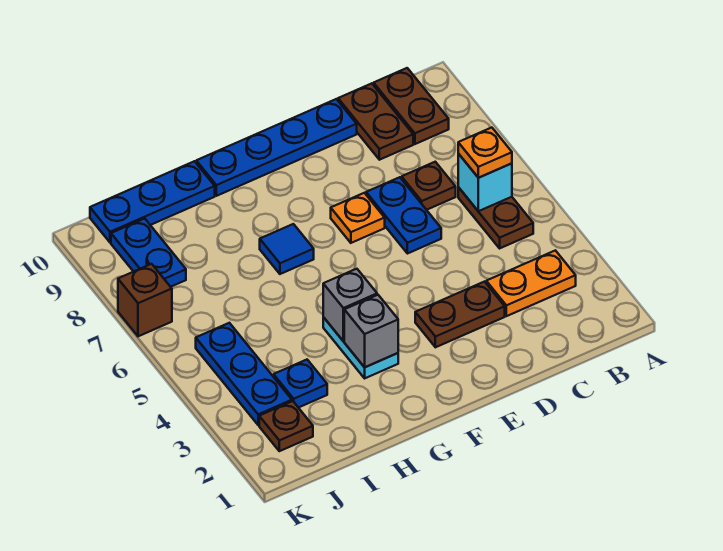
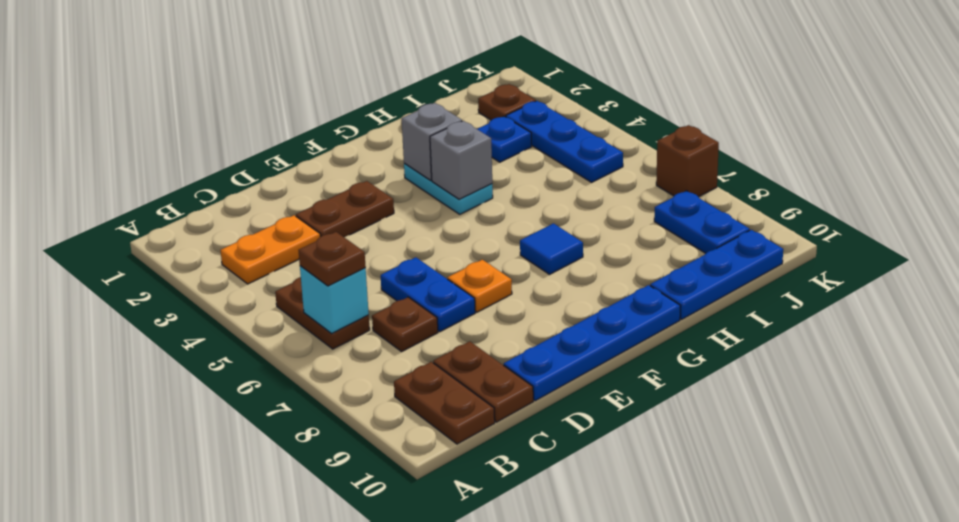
orange 1x1 plate [458,128,512,178] -> brown 1x1 plate [298,232,366,286]

